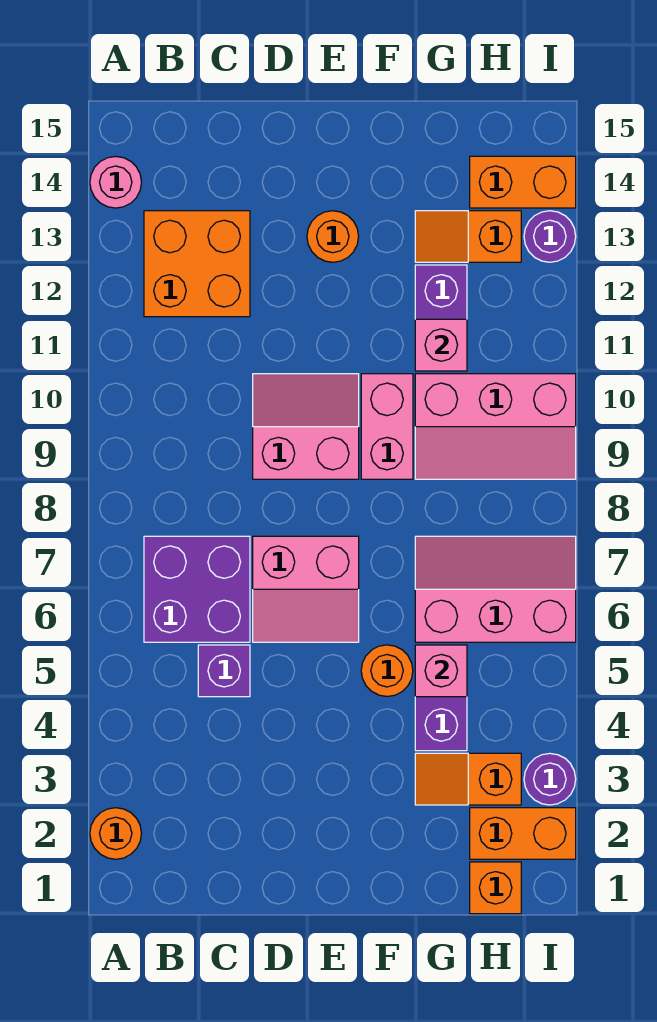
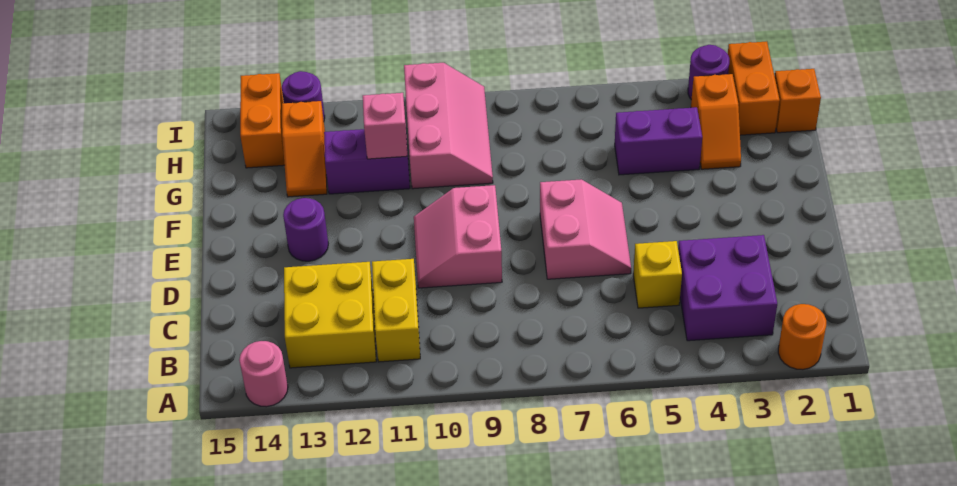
purple 2x2 brick [144,536,250,642] -> purple 2x2 brick moved to [678,235,777,341]
none -> yellow 1x2 brick [372,259,420,362]
orange 2x2 brick [144,211,250,317] -> yellow 2x2 brick [284,262,376,368]
purple 1x1 brick [198,645,250,697] -> yellow 1x1 brick [633,241,682,308]
orange 1x1 round brick [307,211,359,262] -> purple 1x1 round brick [283,198,328,261]
orange 1x1 round brick [361,645,413,696] -> none
pink 1x2 brick [361,374,413,479] -> none
pink 1x1 brick [415,645,467,697] -> none
pink 2x3 slope [415,536,576,642] -> none

